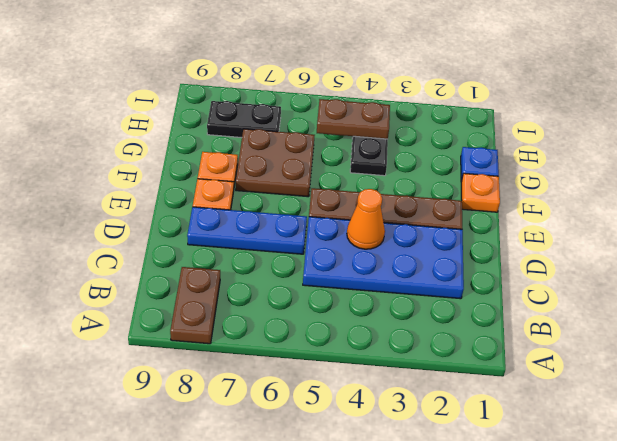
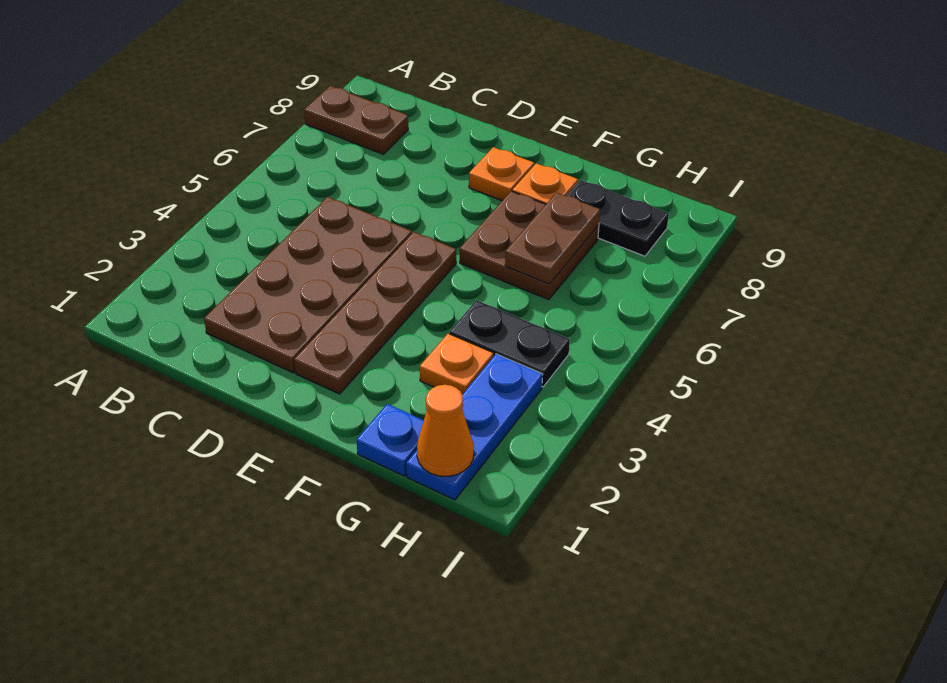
blue 2x4 plate [303,217,464,299] -> brown 2x4 plate [204,197,412,373]
orange 1x1 cone [347,189,385,249] -> orange 1x1 cone moved to [417,385,474,476]
blue 1x3 plate [187,207,307,254] -> blue 1x3 plate moved to [406,354,543,500]
orange 1x1 plate [461,173,500,212] -> orange 1x1 plate moved to [420,333,493,394]
brown 1x2 plate [317,99,390,139] -> brown 1x2 plate moved to [505,193,600,284]
black 1x2 plate [207,101,281,138] -> black 1x2 plate turned to [567,180,669,256]

